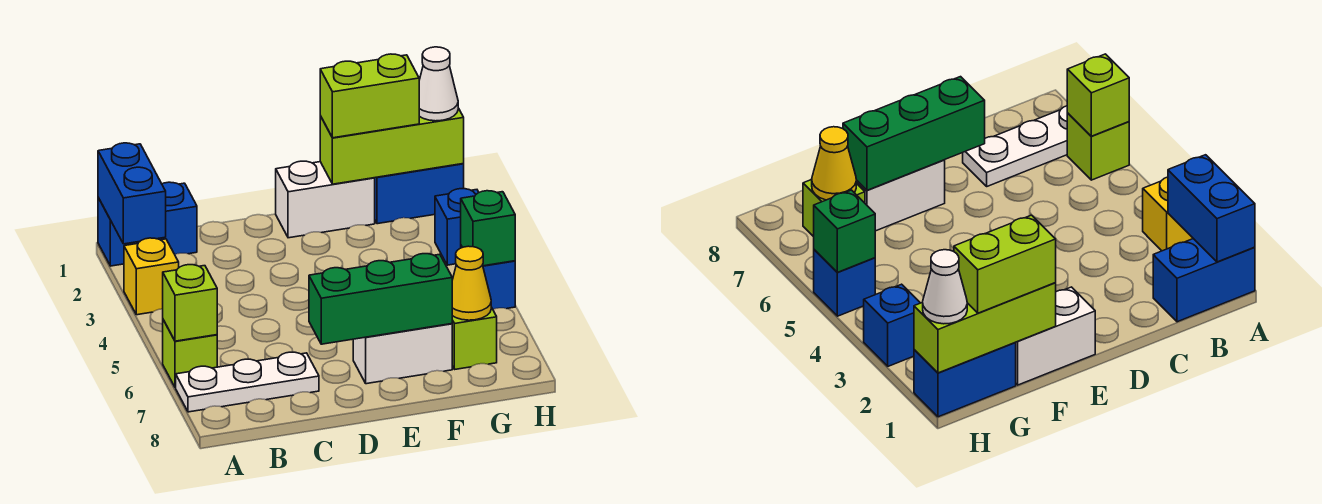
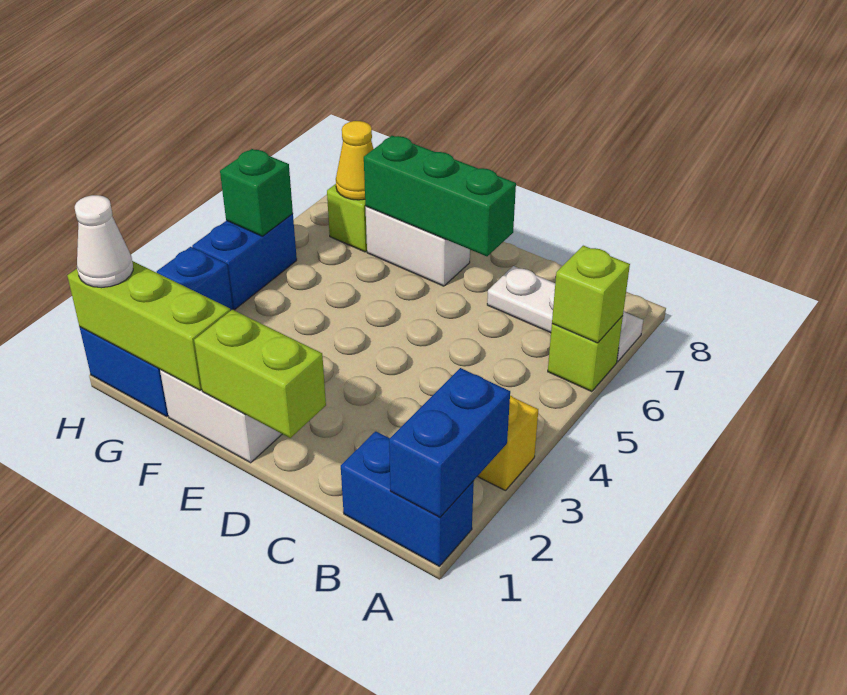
lime 1x2 brick [320,54,419,138] -> lime 1x2 brick moved to [194,310,326,438]
blue 1x1 brick [461,246,515,309] -> blue 1x2 brick [192,214,297,309]

